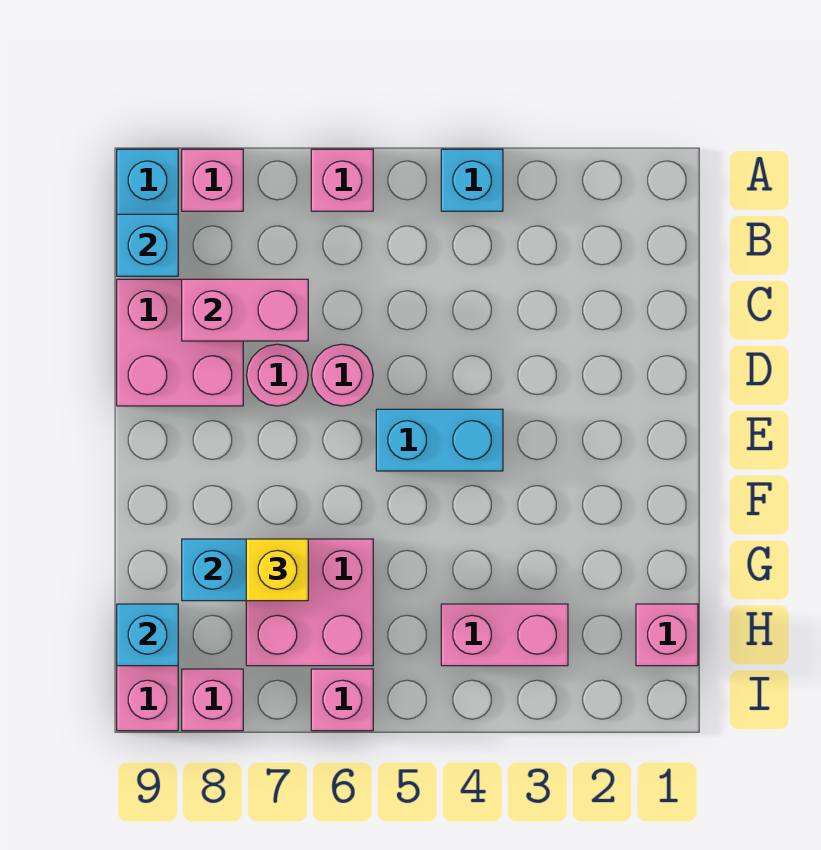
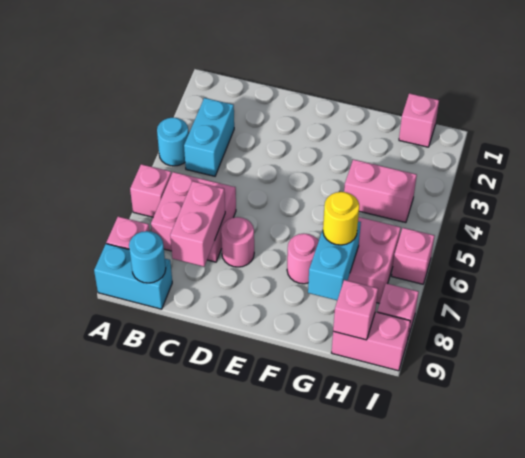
cyan 1x1 brick [441,149,503,211] -> cyan 1x1 round brick [157,118,189,166]
cyan 1x1 brick [117,214,178,276] -> cyan 1x1 round brick [129,231,166,283]
pink 2x2 brick [117,279,243,406] -> pink 2x2 brick moved to [151,172,236,262]
pink 1x1 round brick [311,344,373,406] -> pink 1x1 round brick moved to [287,234,319,284]
cyan 1x2 brick [376,409,503,471] -> cyan 1x2 brick moved to [184,98,234,176]
yellow 1x1 brick [246,539,308,601] -> yellow 1x1 round brick [323,192,359,245]
pink 1x2 brick [441,604,568,666] -> pink 1x2 brick turned to [344,159,417,223]
cyan 1x1 brick [117,604,178,666] -> pink 1x1 brick [333,280,378,340]

